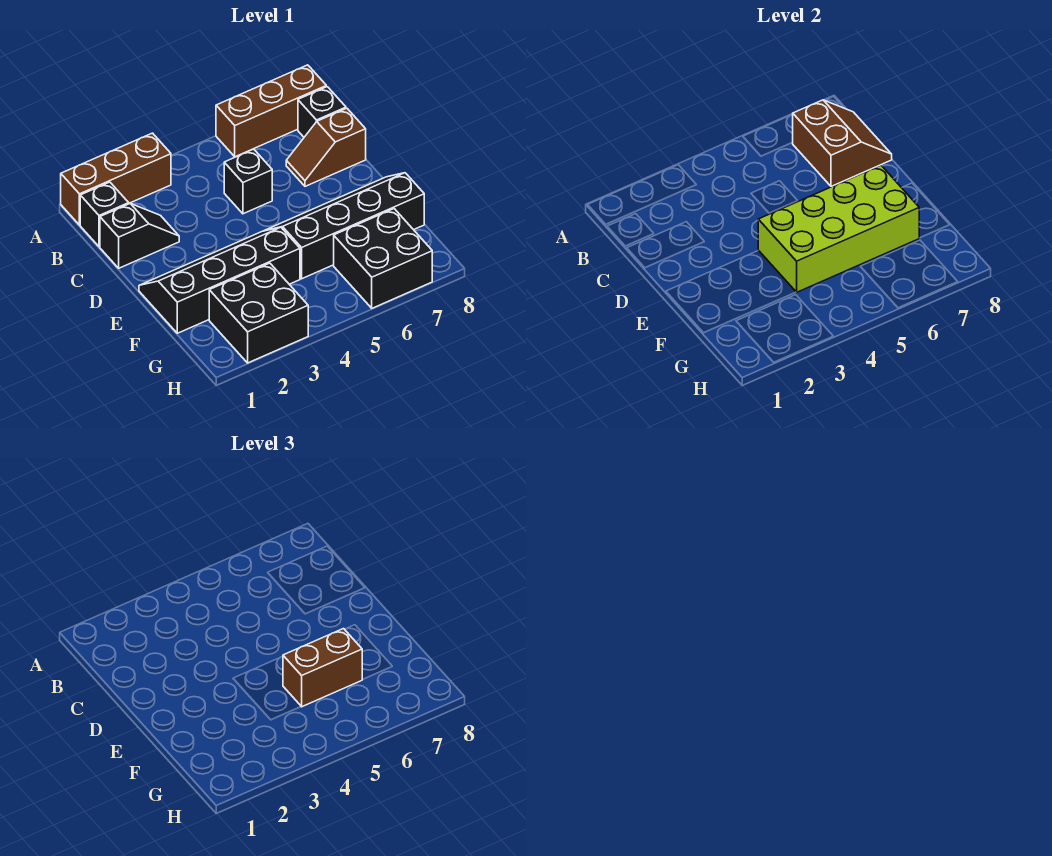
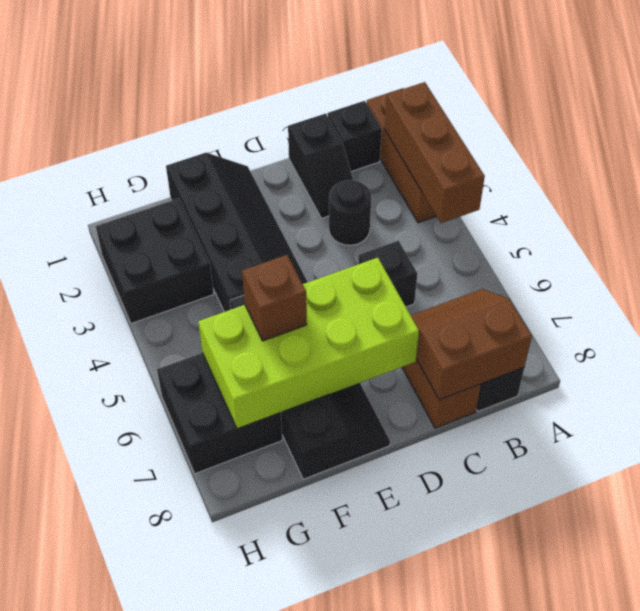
brown 1x3 brick [216,65,326,157] -> brown 1x3 brick moved to [385,82,485,223]
brown 2x2 slope [792,100,892,186] -> brown 2x2 slope turned to [411,289,532,400]
none -> black 1x1 round brick [329,180,371,245]
lime 2x4 brick [758,165,919,292] -> lime 2x4 brick turned to [198,258,419,429]
brown 1x2 brick [283,629,363,707] -> brown 1x1 brick [242,255,307,341]

